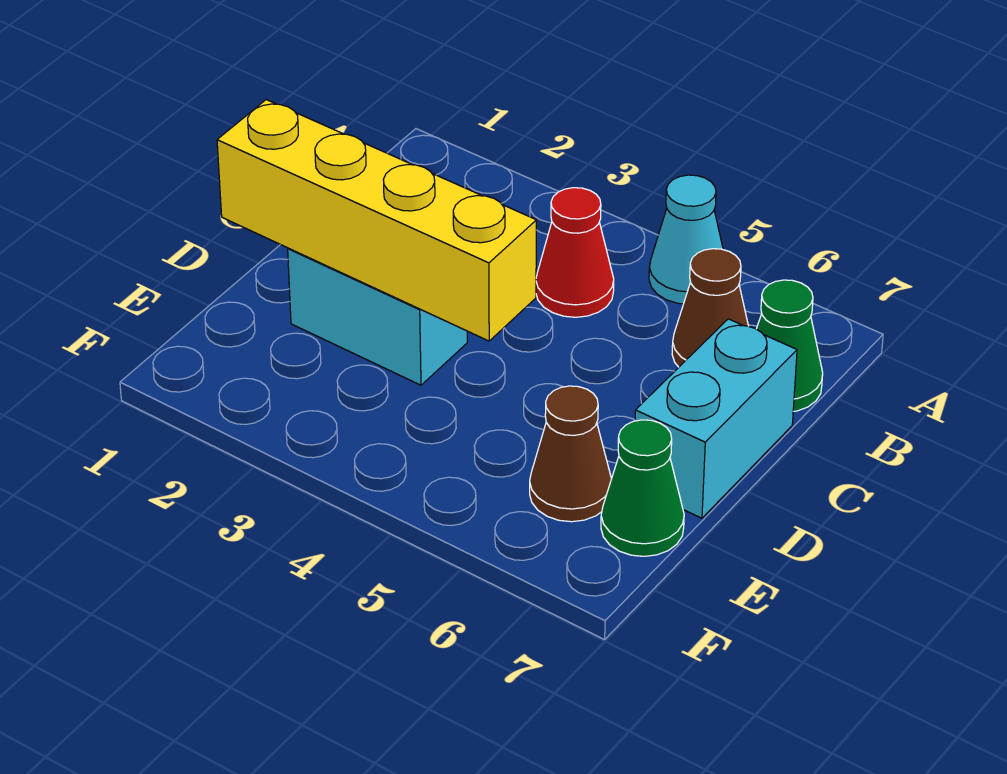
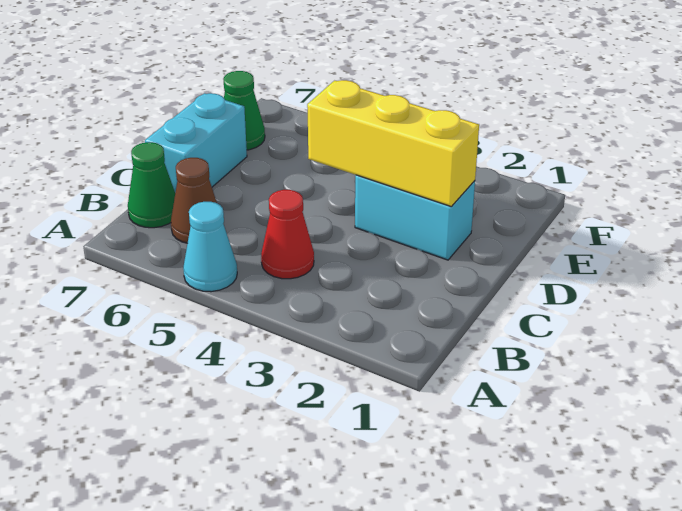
yellow 1x4 brick [217,100,536,341] -> yellow 1x3 brick [307,80,479,207]
brown 1x1 cone [530,386,612,522] -> none

